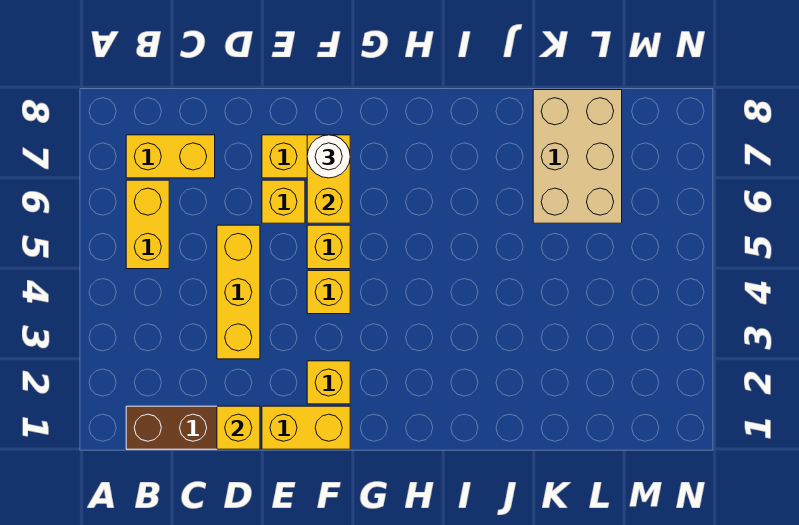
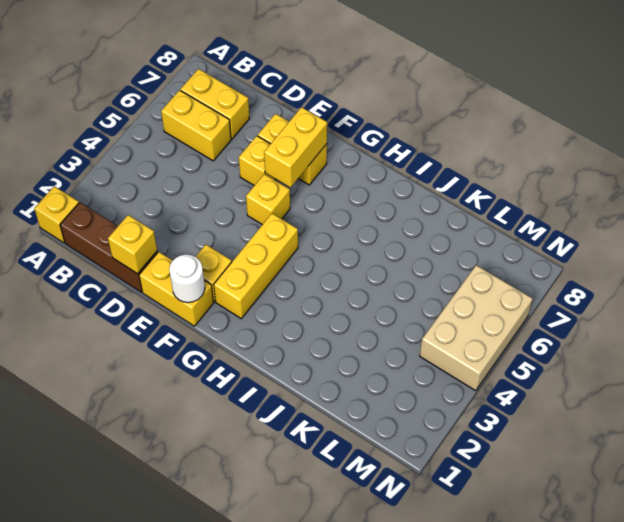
yellow 1x2 brick [126,180,169,269] -> yellow 1x2 brick turned to [161,90,231,161]
yellow 1x3 brick [217,225,260,359] -> yellow 1x3 brick moved to [214,214,298,319]
yellow 1x1 brick [307,271,350,314] -> yellow 1x1 brick moved to [34,186,79,243]
white 1x1 round brick [307,135,350,178] -> white 1x1 round brick moved to [169,254,205,303]
tan 2x3 brick [533,90,622,223] -> tan 2x3 brick moved to [420,265,533,391]

